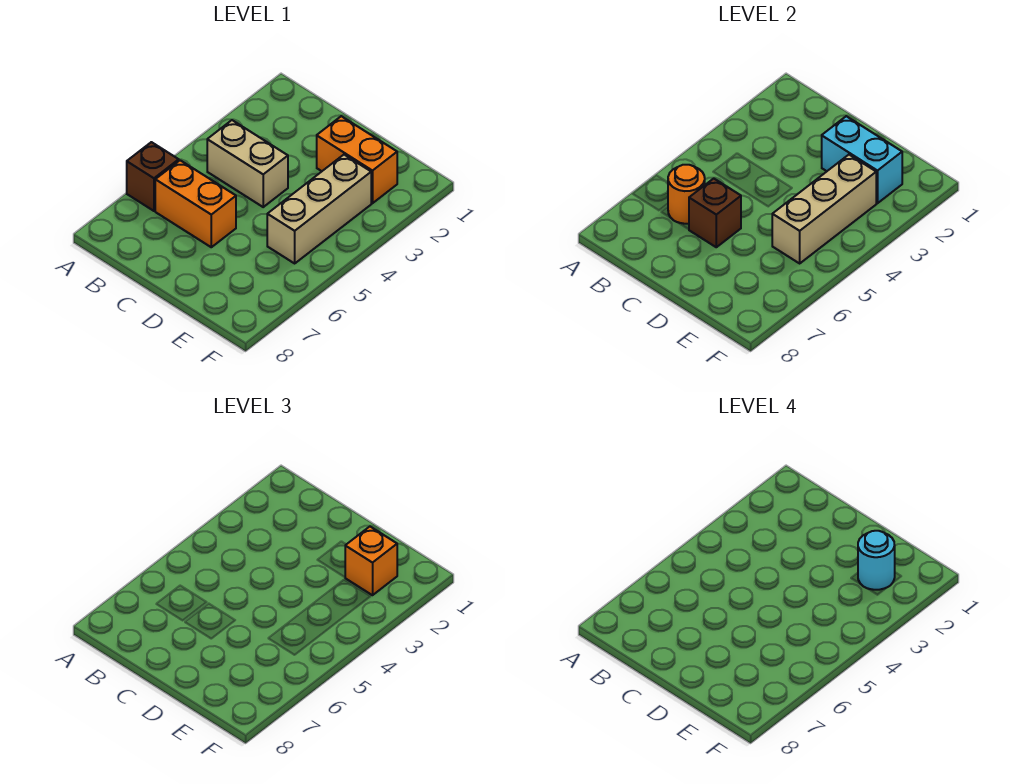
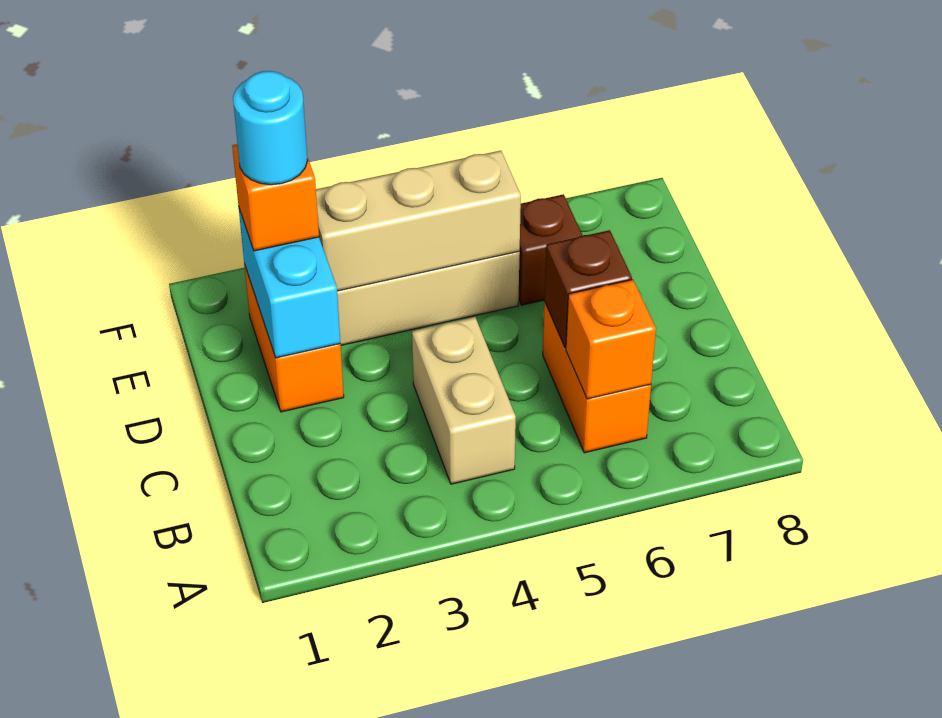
brown 1x1 brick [127,142,179,211] -> brown 1x1 brick moved to [519,194,582,305]
orange 1x1 round brick [668,165,705,224] -> orange 1x1 brick [566,280,656,399]

